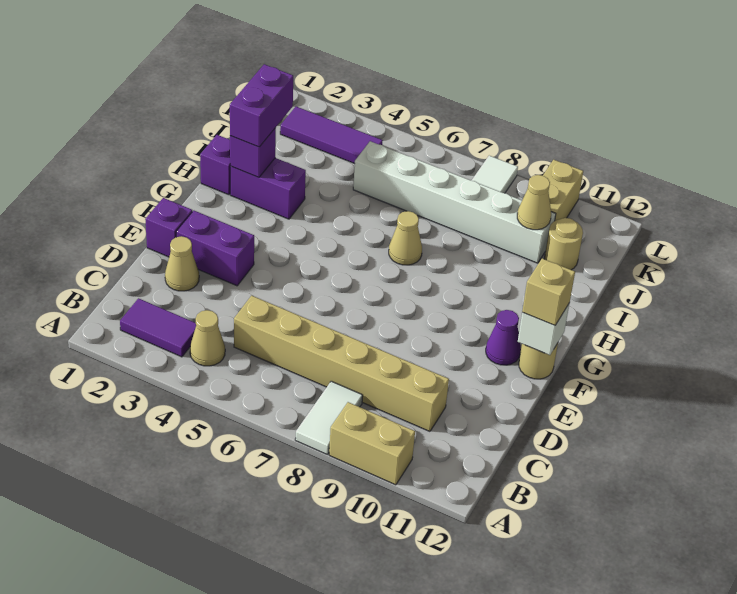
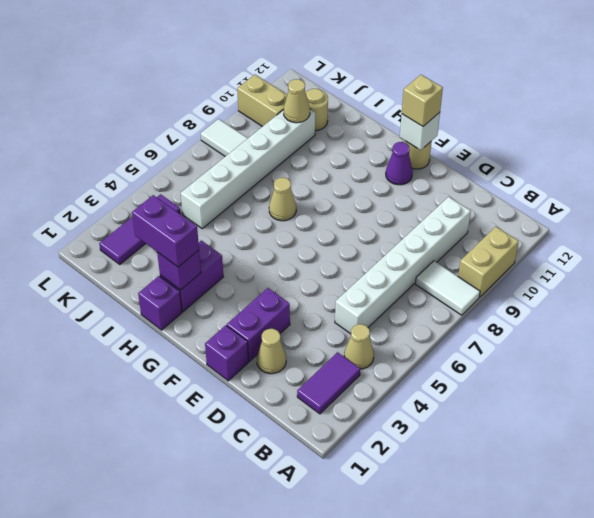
tan 1x6 brick [234,296,449,431] -> white 1x6 brick [335,197,471,334]

